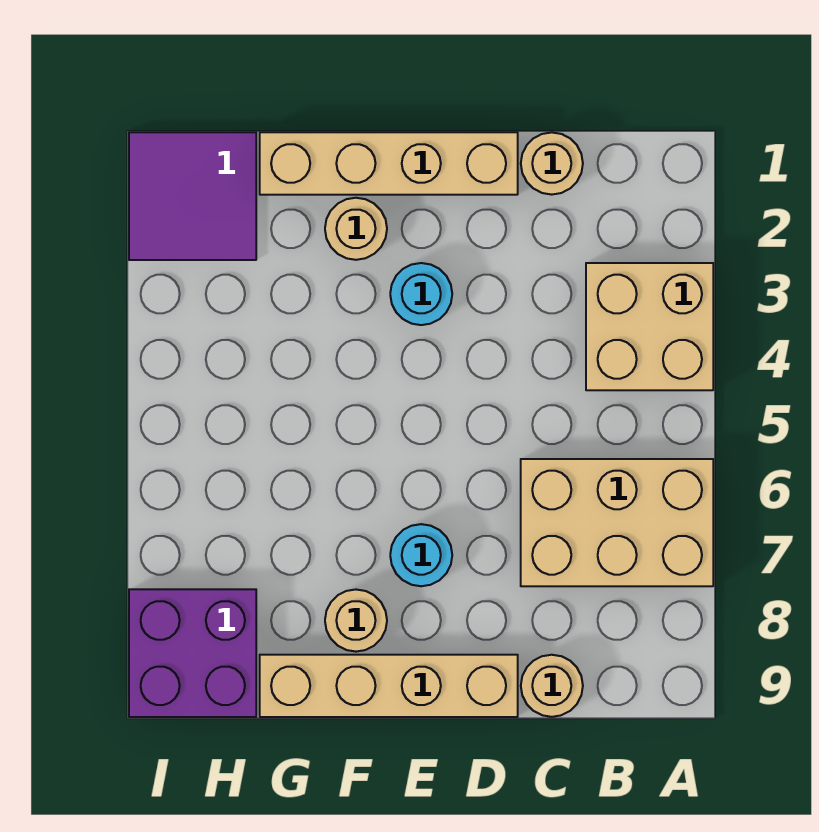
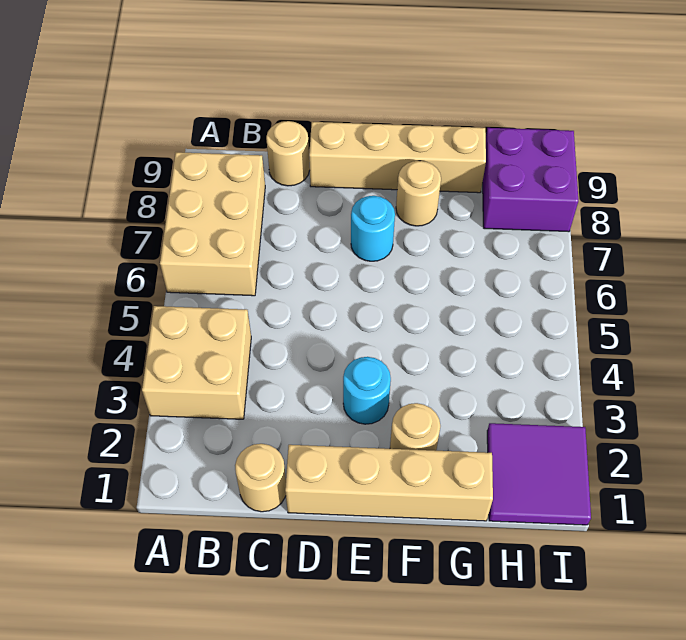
tan 2x3 brick [521,459,713,586] -> tan 2x3 brick turned to [160,152,265,296]

